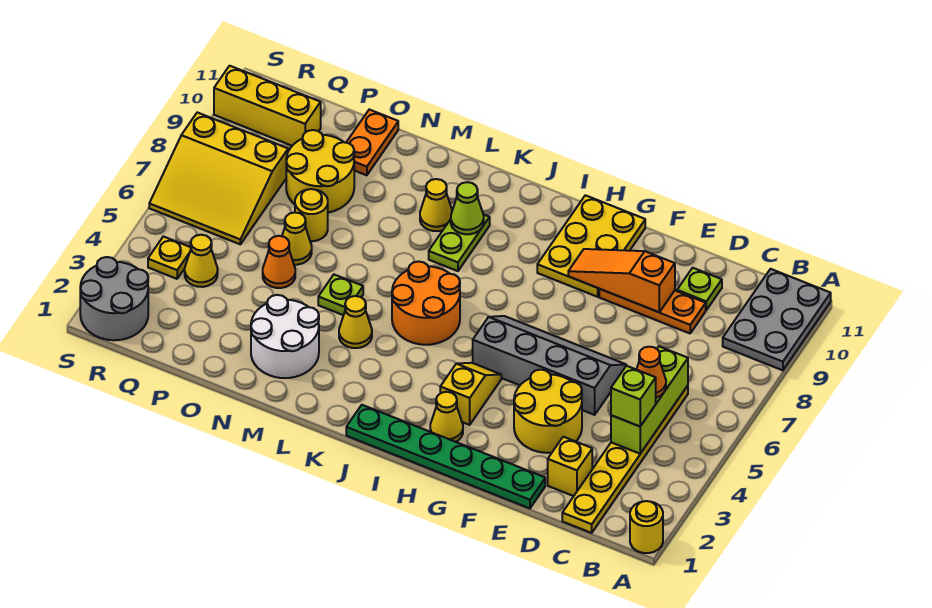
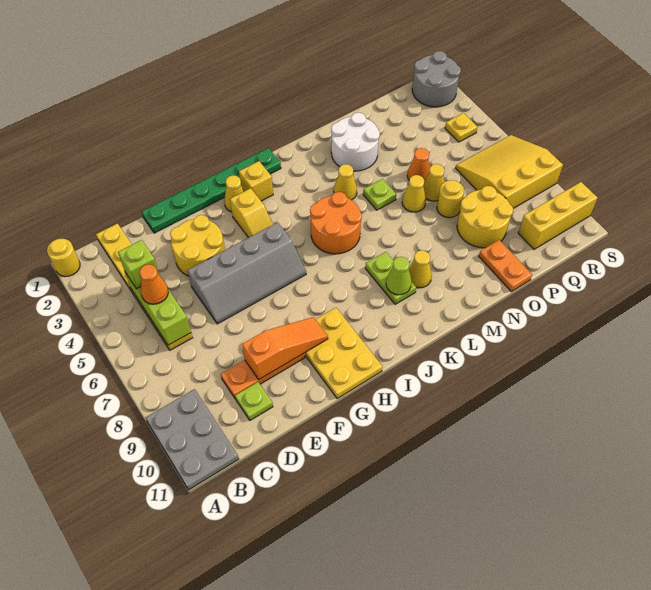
yellow 1x1 brick [548,437,592,496] -> yellow 1x1 brick moved to [239,161,273,201]
yellow 1x1 cone [185,235,218,287] -> yellow 1x1 cone moved to [402,175,426,212]

